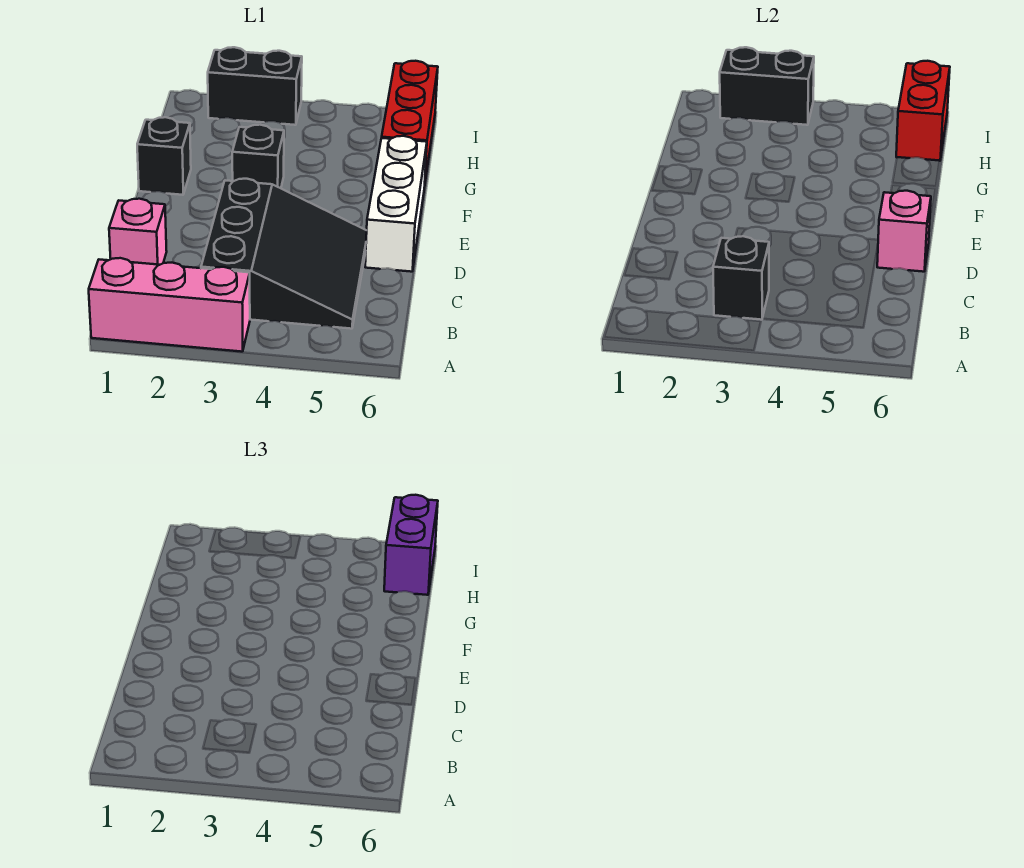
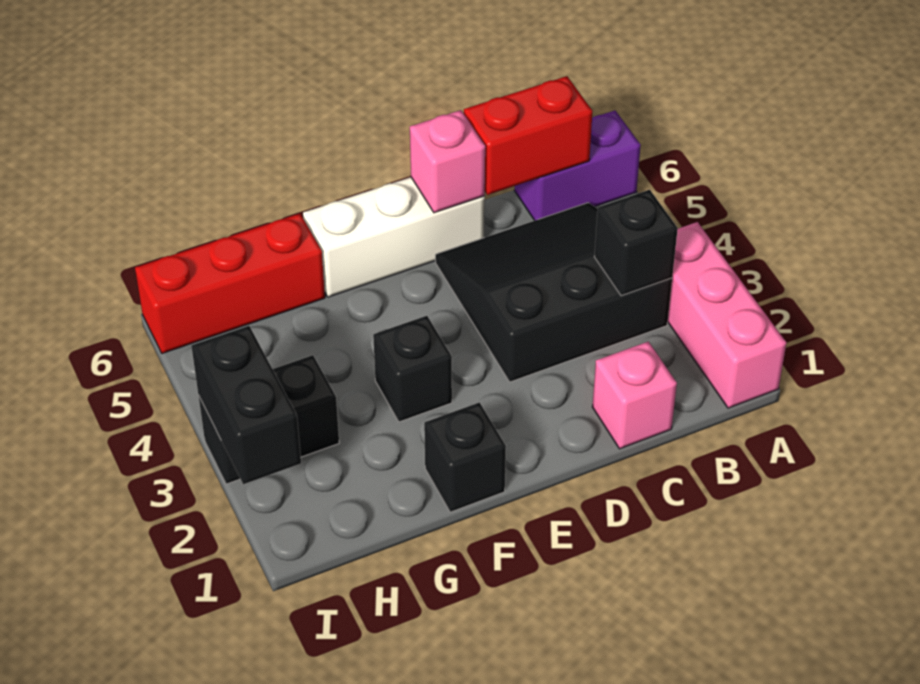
red 1x2 brick [896,61,950,161] -> red 1x2 brick moved to [464,76,592,195]
purple 1x2 brick [384,495,438,595] -> purple 1x2 brick moved to [514,111,641,221]
black 1x2 brick [208,47,302,125] -> black 1x2 brick turned to [198,355,339,484]

